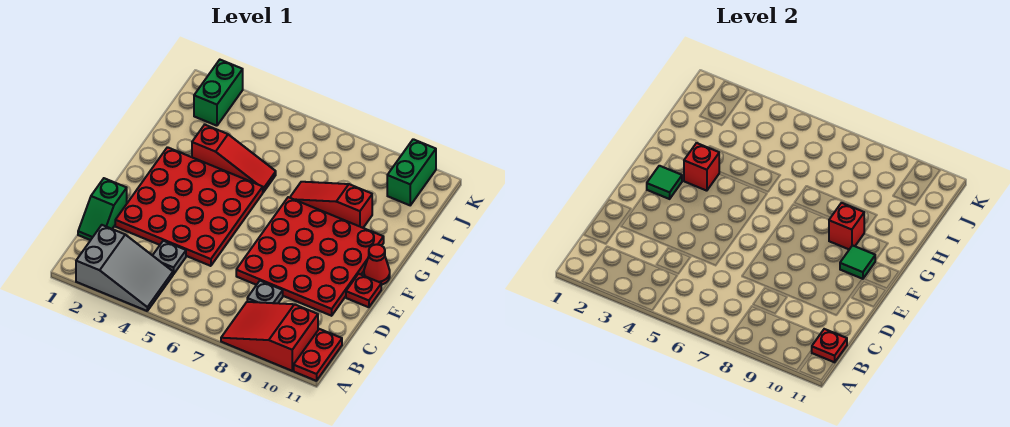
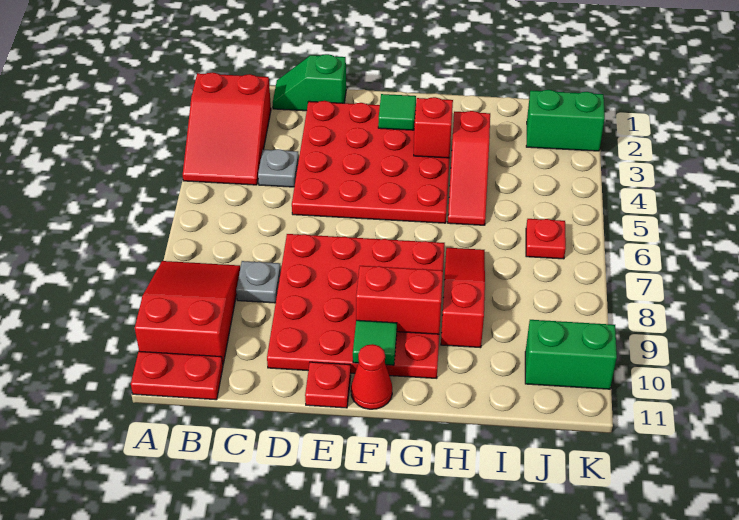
grey 2x3 slope [76,225,173,311] -> red 2x3 slope [183,72,271,185]
red 1x1 plate [812,329,847,362] -> red 1x1 plate moved to [526,219,566,259]
red 1x1 brick [829,203,864,249] -> red 1x2 brick [356,266,443,334]

